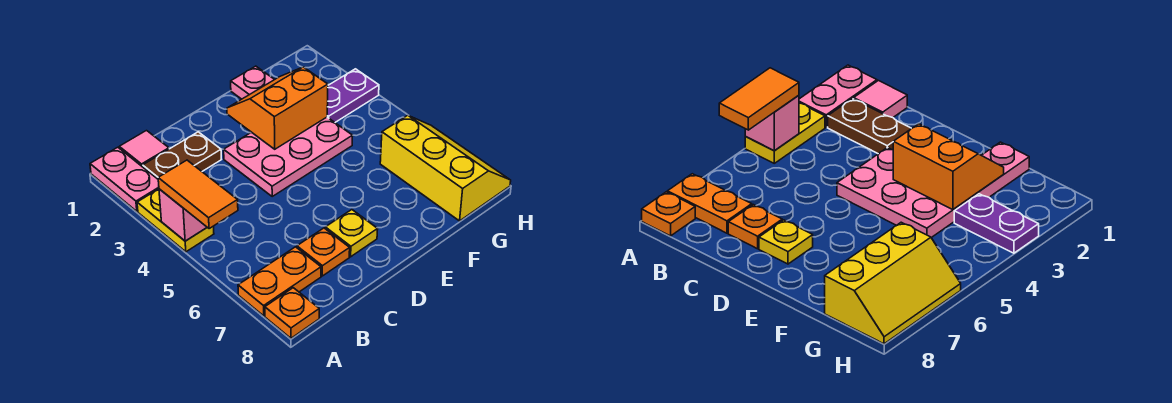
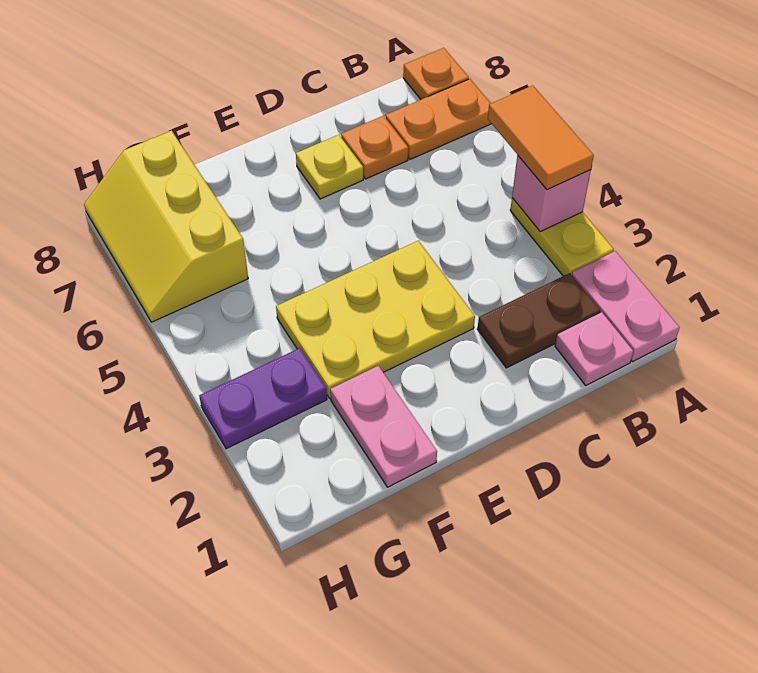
pink 1x1 tile [119,131,169,167] -> pink 1x1 plate [555,312,633,385]
pink 2x3 plate [224,117,353,196] -> yellow 2x3 plate [276,241,475,398]
orange 2x2 slope [227,67,328,149] -> none

